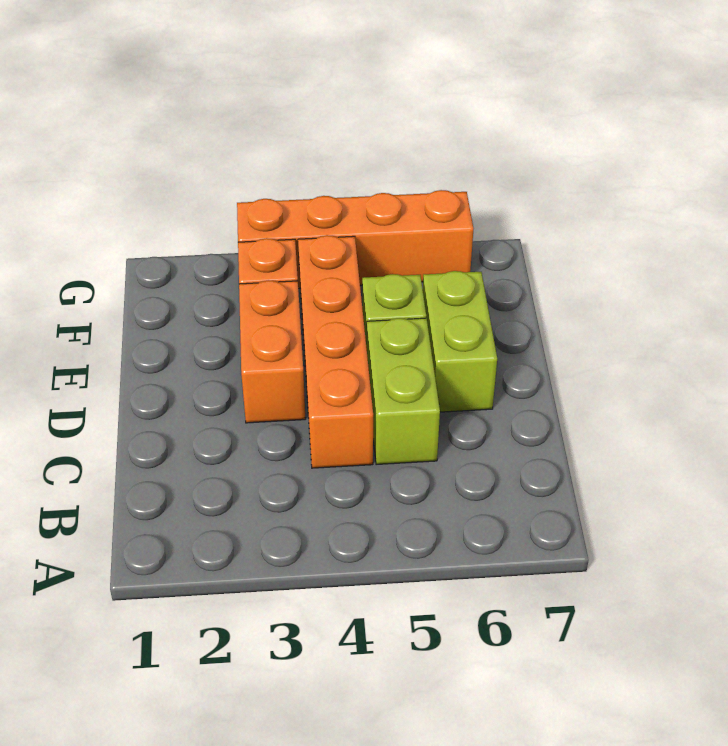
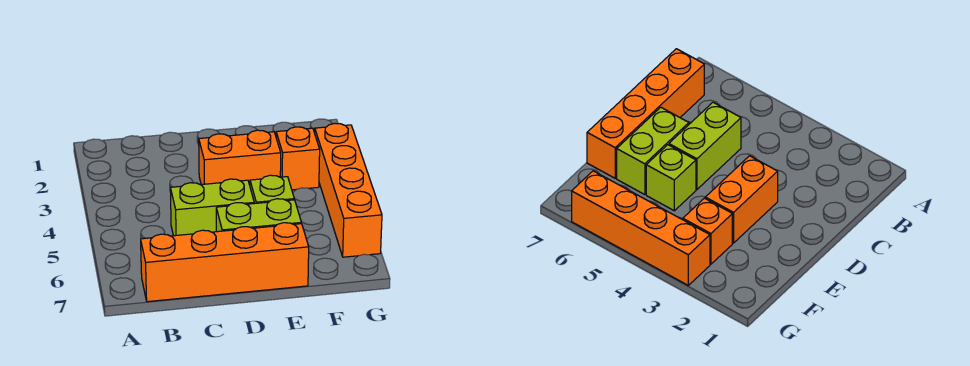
orange 1x4 brick [298,235,373,468] -> orange 1x4 brick moved to [141,223,309,302]

